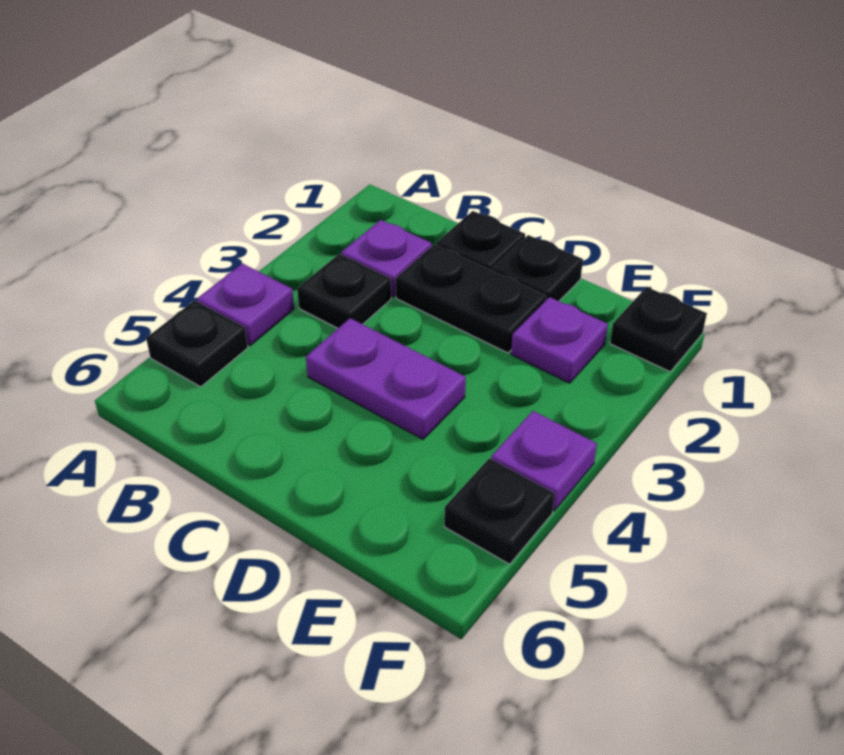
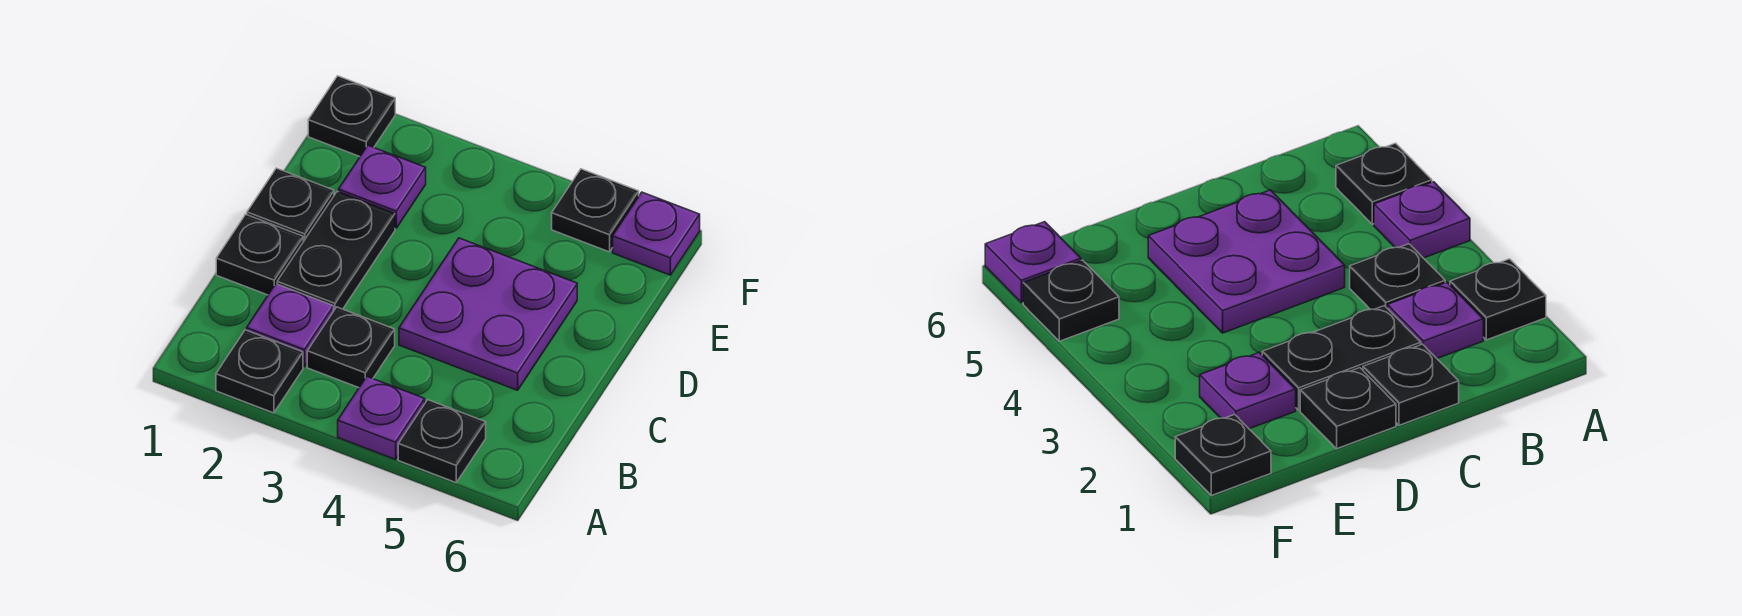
none -> black 1x1 plate [216,330,303,413]
purple 1x2 plate [306,318,466,439] -> purple 2x2 plate [399,238,577,390]
purple 1x1 plate [491,411,597,511] -> purple 1x1 plate moved to [613,192,700,275]

